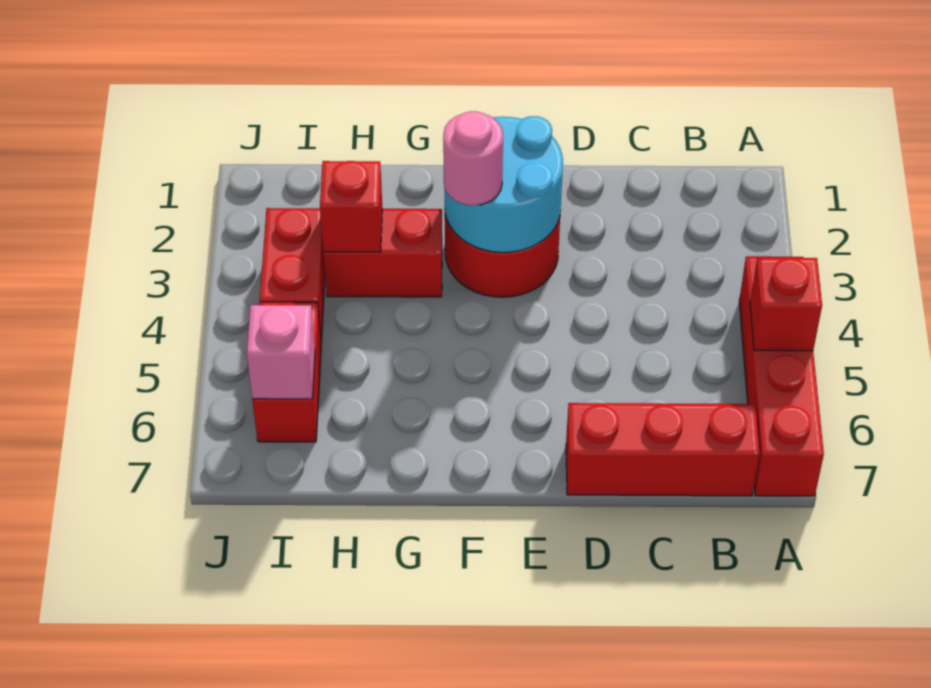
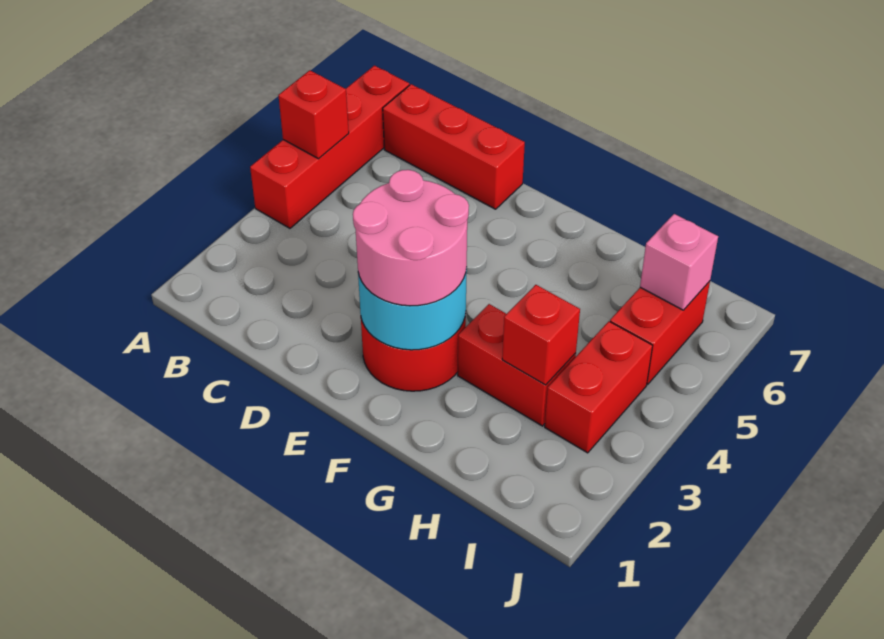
pink 1x1 round brick [443,111,503,206] -> pink 2x2 round brick [353,170,469,306]

